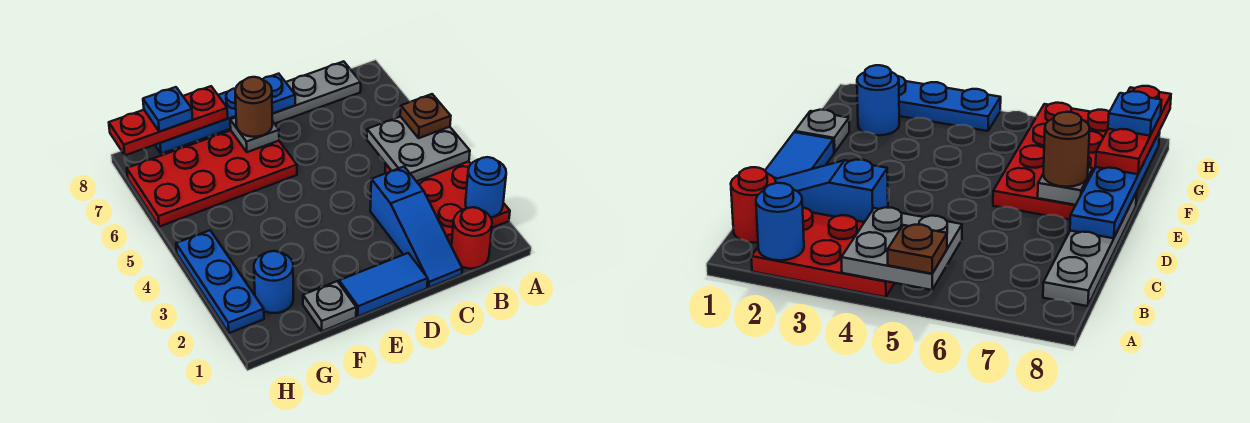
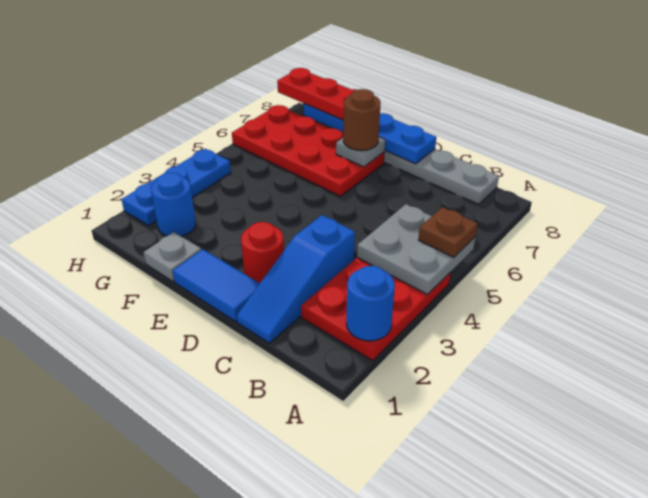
red 1x1 round brick [452,207,492,269] -> red 1x1 round brick moved to [241,222,284,283]
blue 1x1 plate [143,87,193,132] -> none

